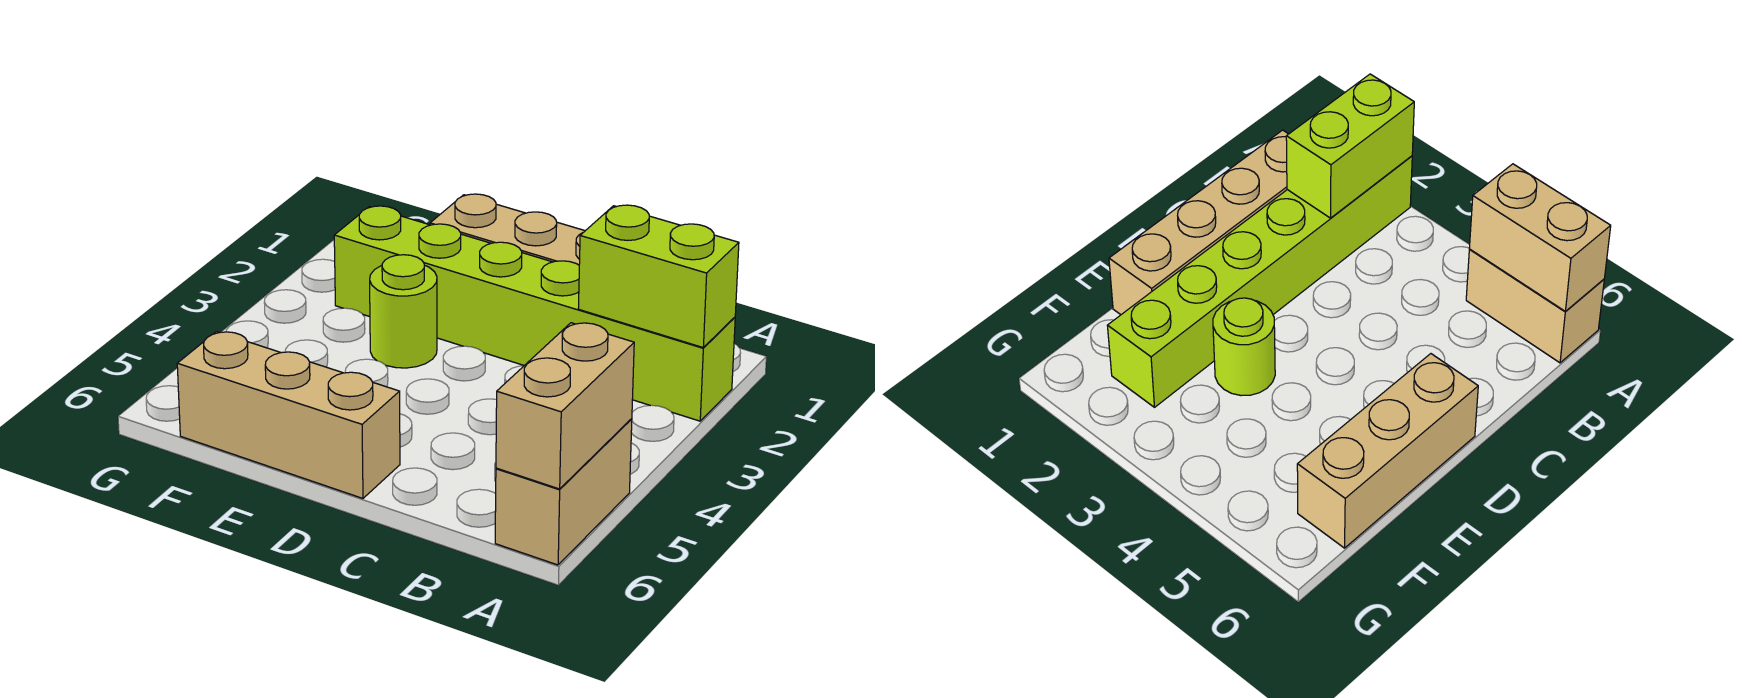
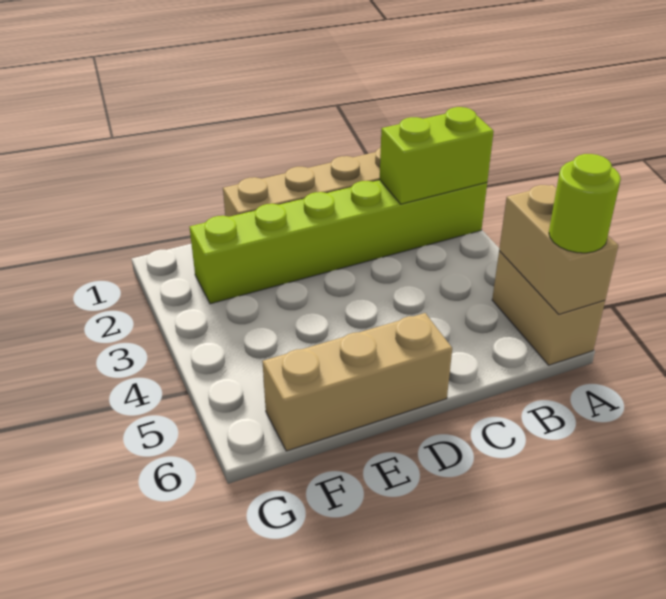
lime 1x1 round brick [370,255,437,368] -> lime 1x1 round brick moved to [549,154,621,253]

